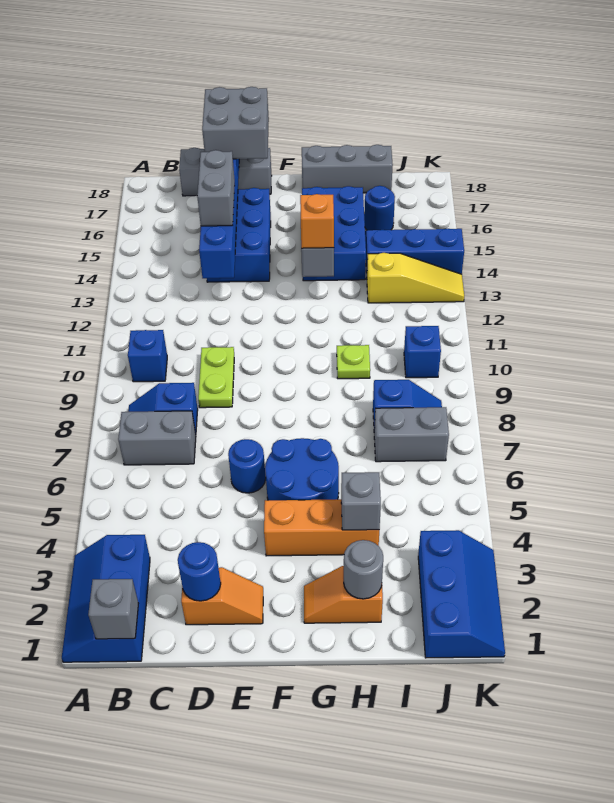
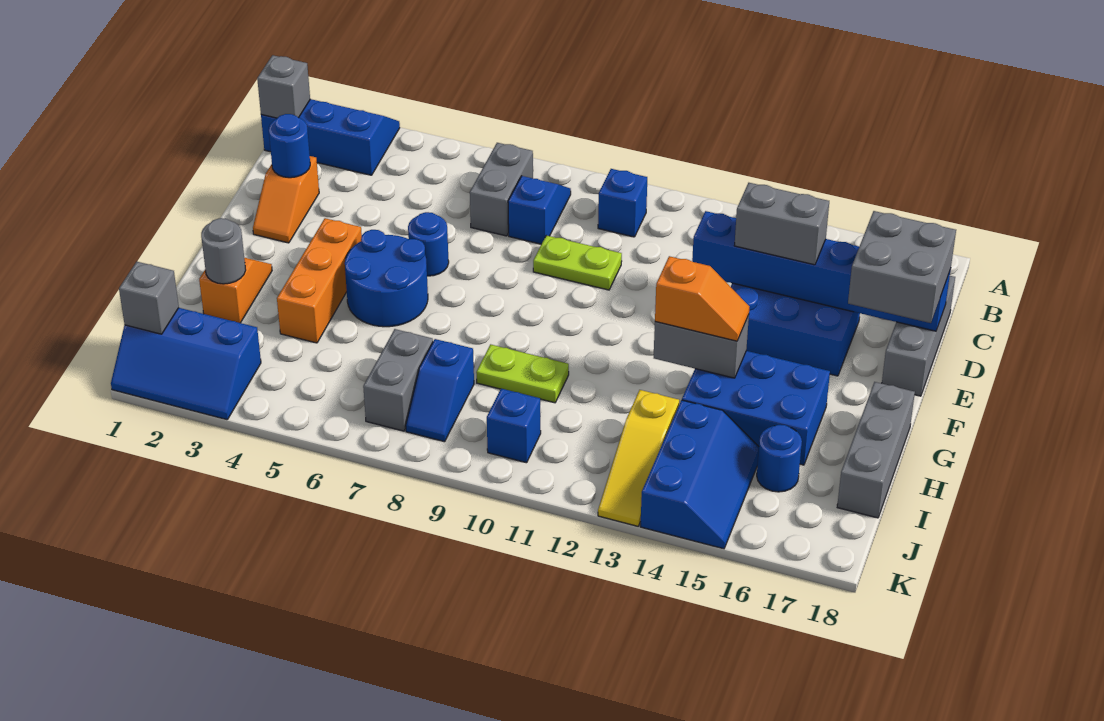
grey 1x1 brick [341,472,381,530] -> grey 1x1 brick moved to [119,262,179,334]
lime 1x1 plate [337,345,370,379] -> lime 1x2 plate [476,344,569,403]

